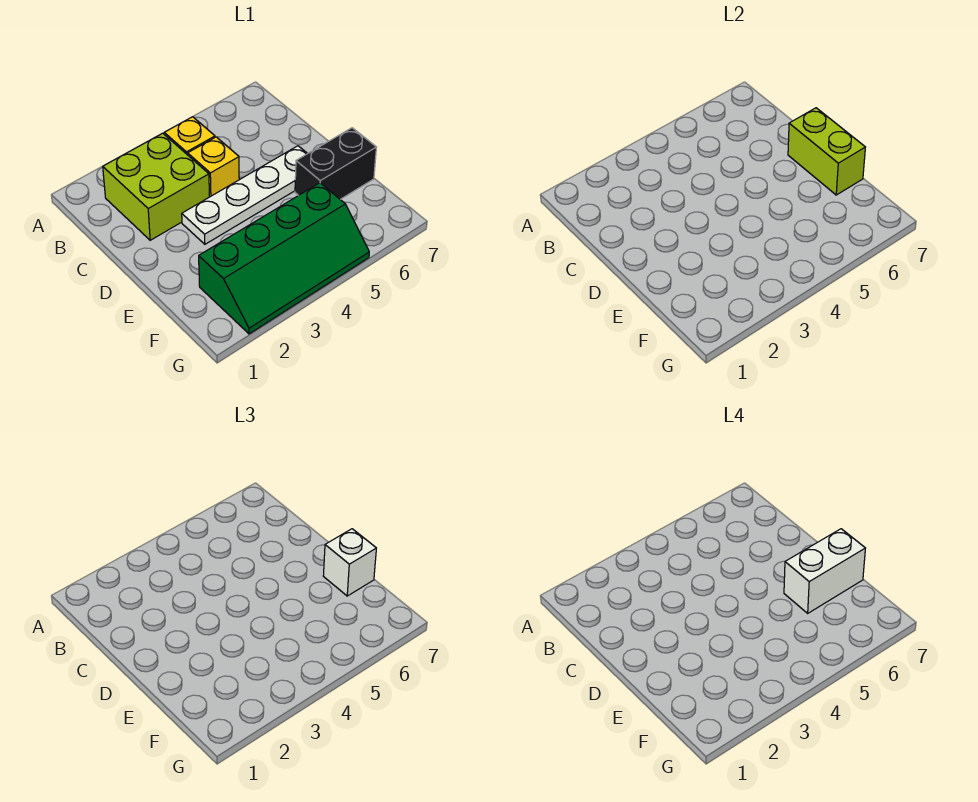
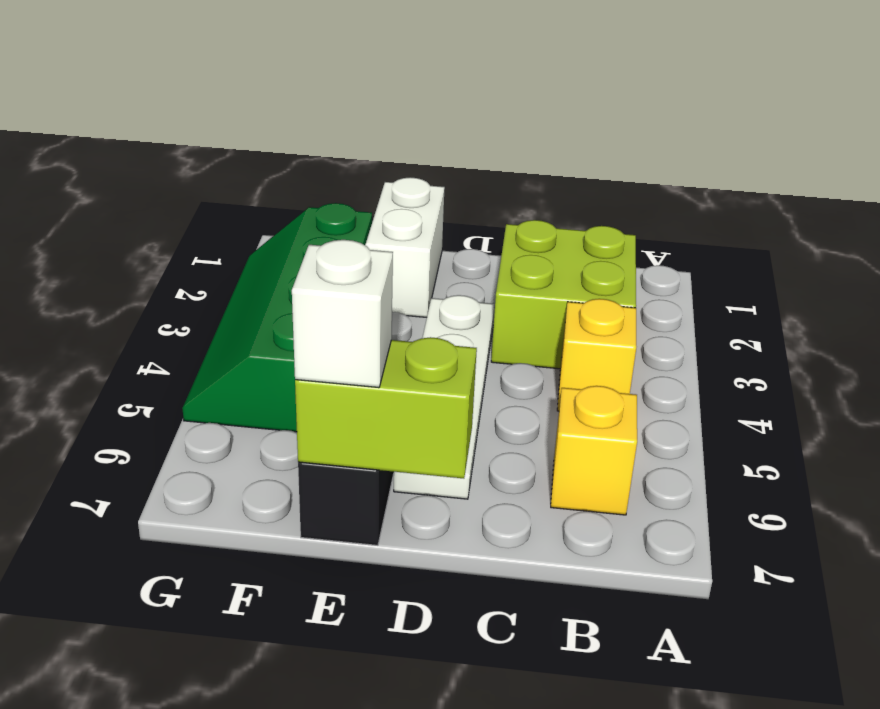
yellow 1x1 brick [188,137,239,197] -> yellow 1x1 brick moved to [551,386,637,515]
white 1x2 brick [784,529,865,613] -> white 1x2 brick moved to [365,177,445,317]

